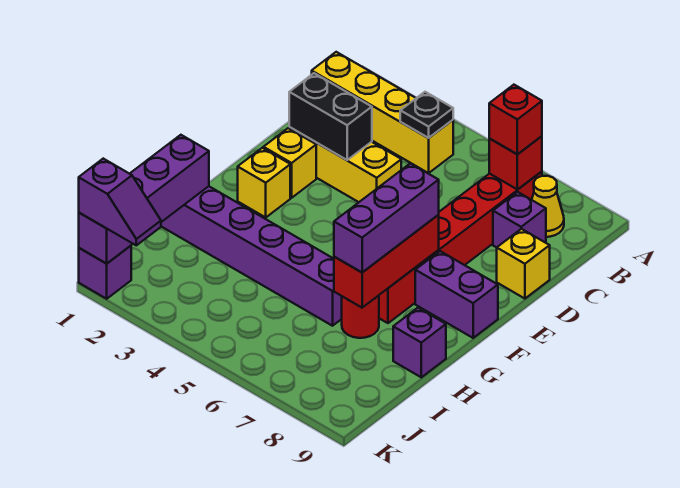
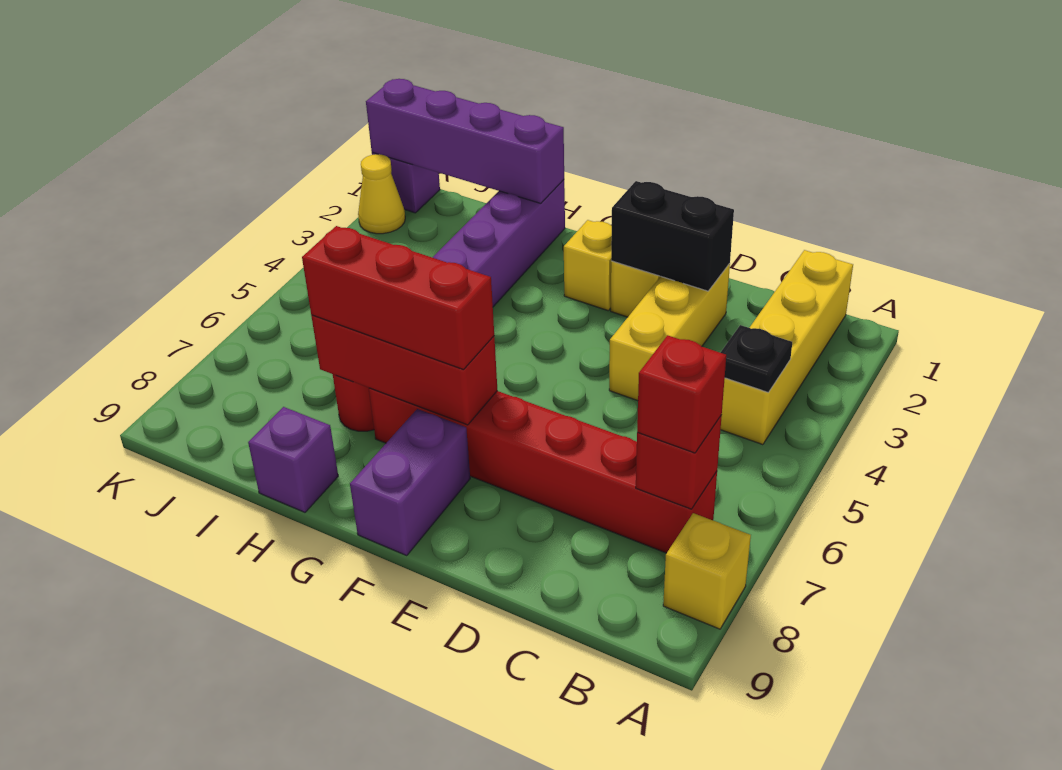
yellow 1x1 cone [532,176,564,237] -> yellow 1x1 cone moved to [358,154,405,234]
purple 1x1 brick [493,192,546,248] -> none
black 1x2 brick [289,73,372,160] -> black 1x2 brick turned to [611,181,734,291]
yellow 1x1 brick [497,229,550,299] -> yellow 1x1 brick moved to [663,513,751,629]
purple 1x3 brick [334,163,439,272] -> red 1x3 brick [302,226,494,370]
purple 1x2 slope [79,159,161,245] -> none

